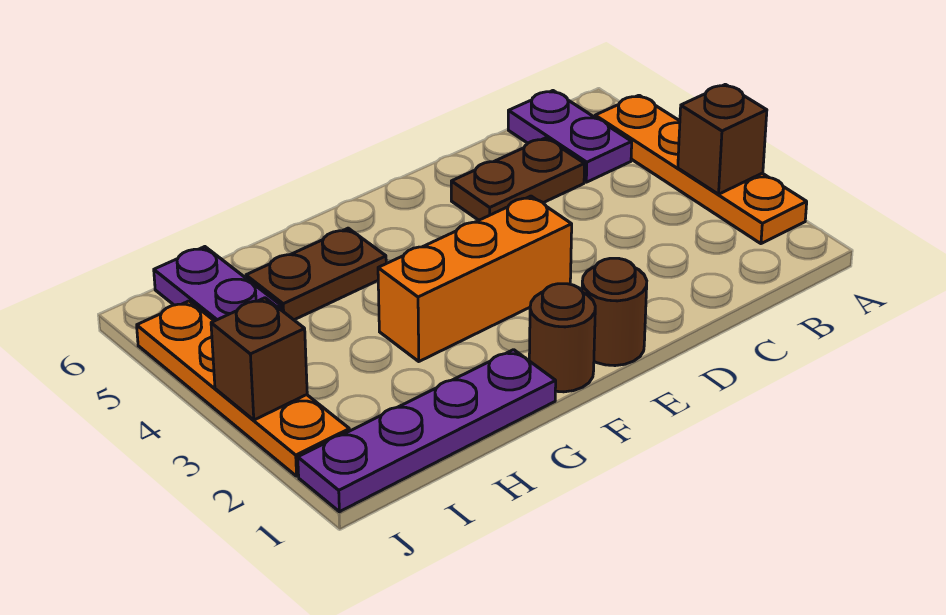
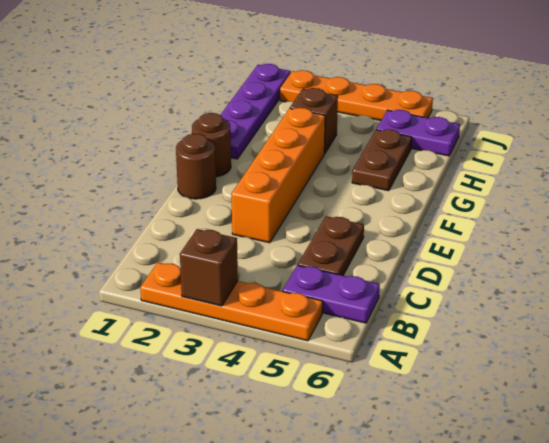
orange 1x3 brick [378,196,572,362] -> orange 1x4 brick [231,108,325,243]
brown 1x1 brick [211,298,307,420] -> brown 1x1 brick moved to [290,88,338,154]

